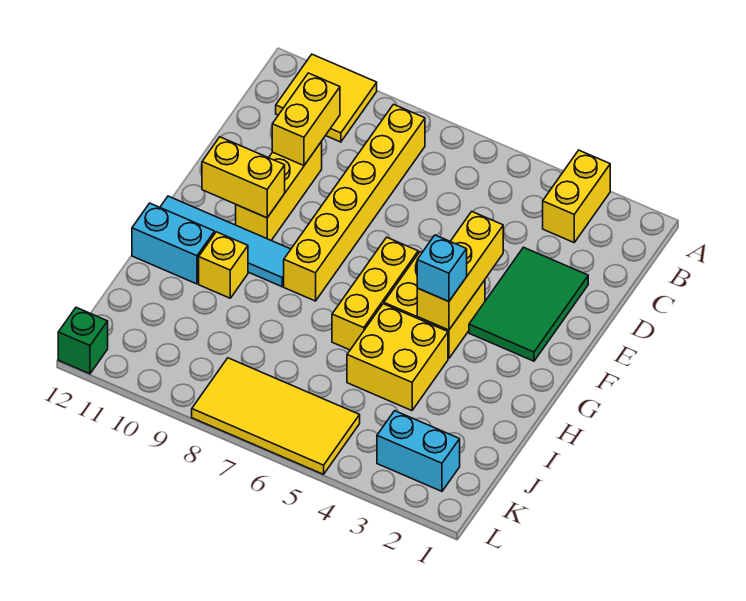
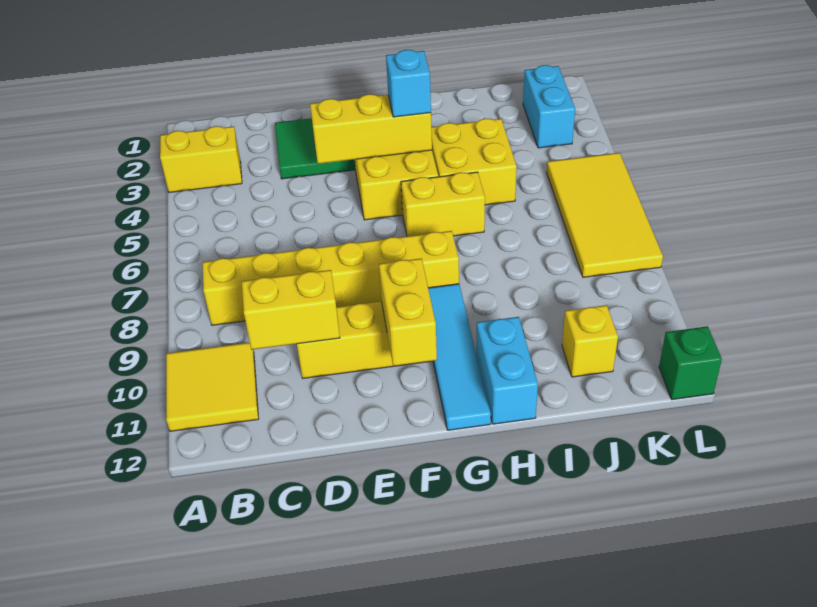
yellow 1x3 brick [332,237,418,350] -> yellow 1x2 brick [401,172,485,236]
yellow 1x1 brick [199,232,248,298] -> yellow 1x1 brick moved to [562,305,618,377]

